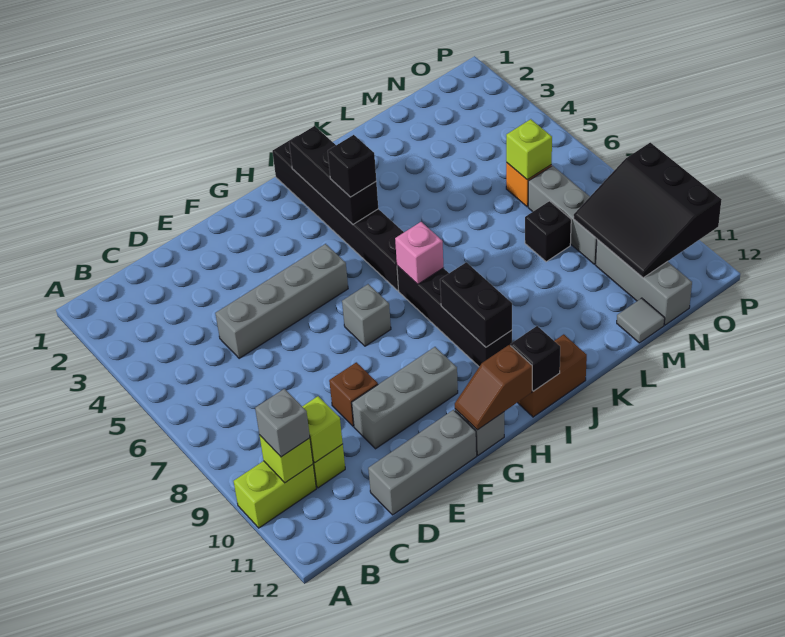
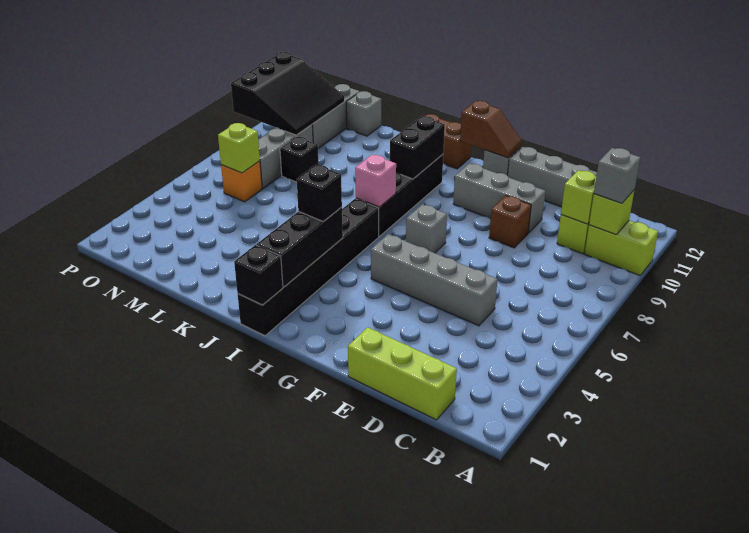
none -> lime 1x3 brick [348,327,457,420]
black 1x1 brick [511,326,560,391] -> black 1x1 brick moved to [234,245,283,305]
grey 1x1 tile [617,298,665,343] -> grey 1x1 brick [346,91,381,136]

